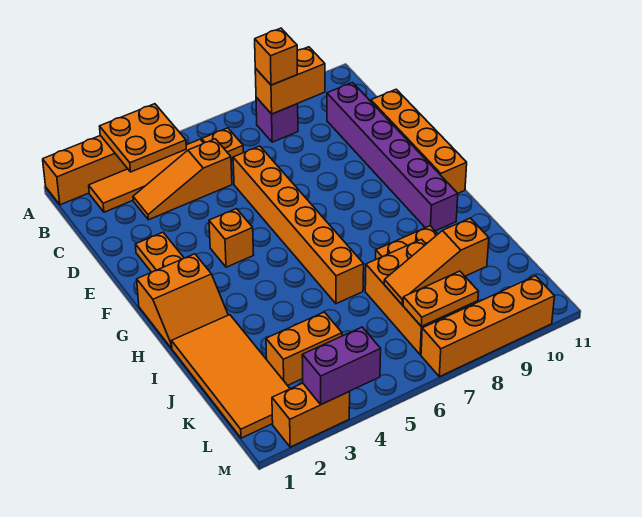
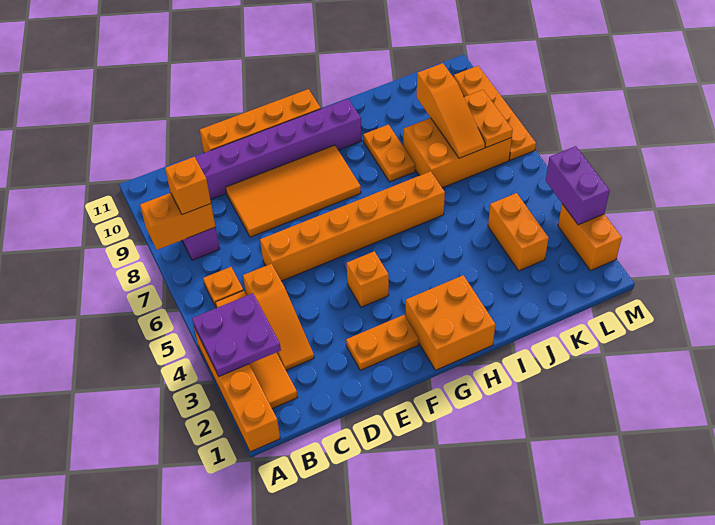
orange 2x2 plate [100,104,186,172] -> purple 2x2 plate [192,293,281,376]
orange 1x2 brick [255,47,325,114] -> orange 1x2 brick turned to [140,193,216,250]
orange 2x2 slope [137,254,228,348] -> orange 2x2 brick [406,275,495,370]
orange 2x4 tile [172,315,290,438] -> orange 2x4 tile moved to [226,145,361,237]
orange 1x4 brick [421,276,555,377] -> orange 1x4 plate [454,66,536,160]

